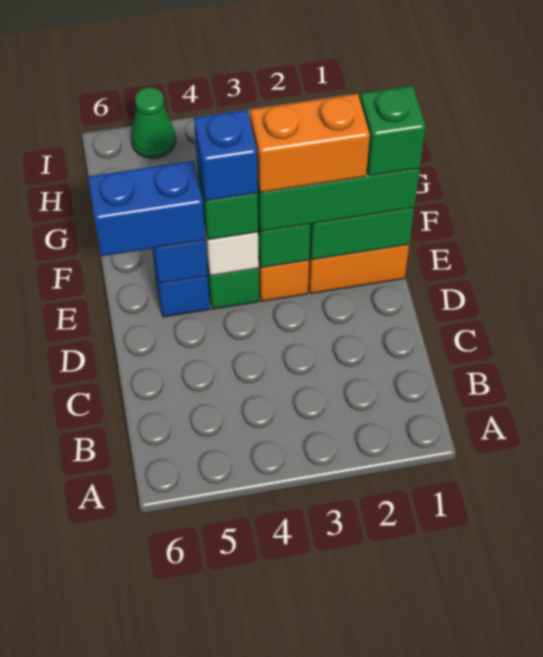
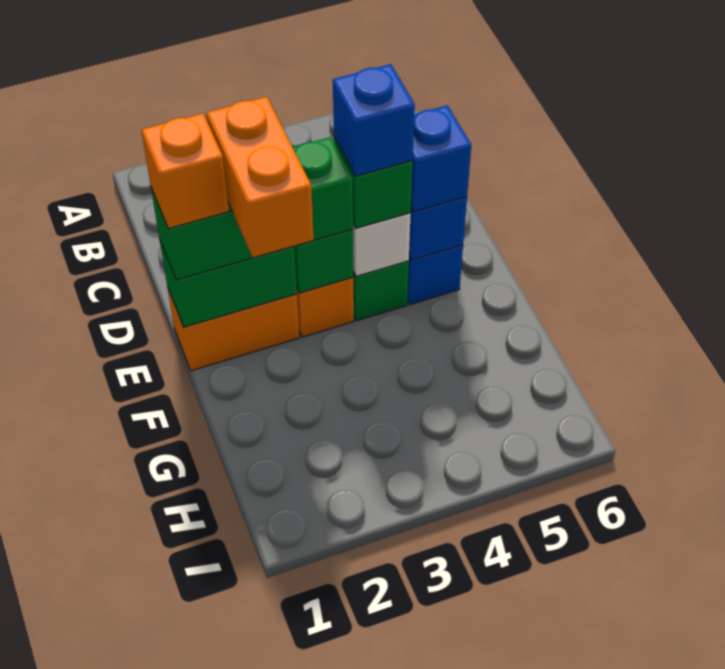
green 1x1 brick [360,86,426,176] -> orange 1x1 brick [142,114,229,229]
orange 1x2 brick [250,94,370,193] -> orange 1x2 brick turned to [207,97,314,258]
blue 1x2 brick [88,161,205,256] -> blue 1x1 brick [411,105,471,212]
green 1x1 cone [131,87,176,158] -> none

